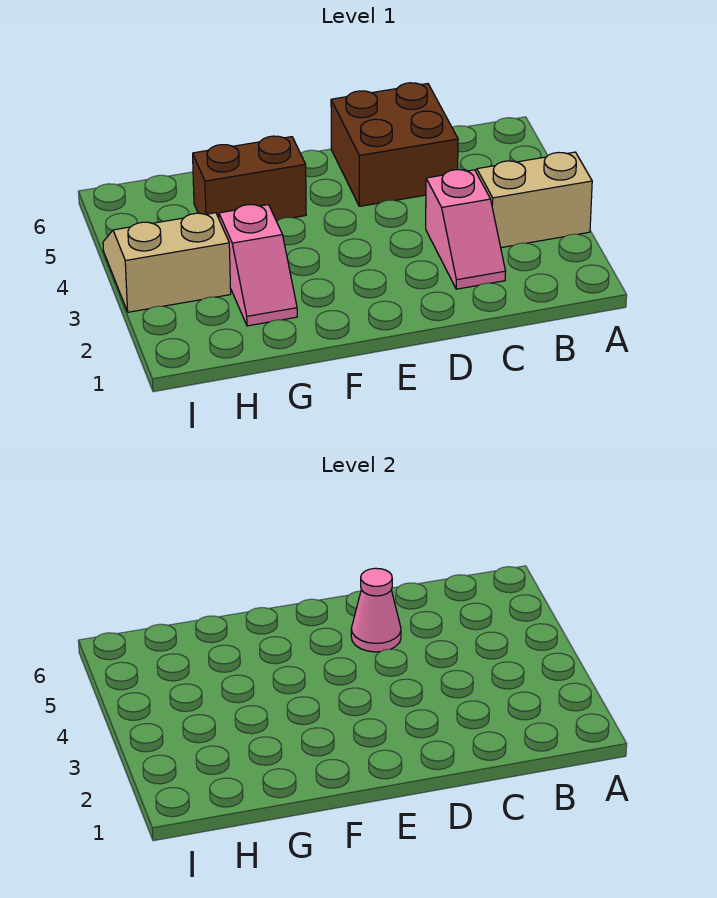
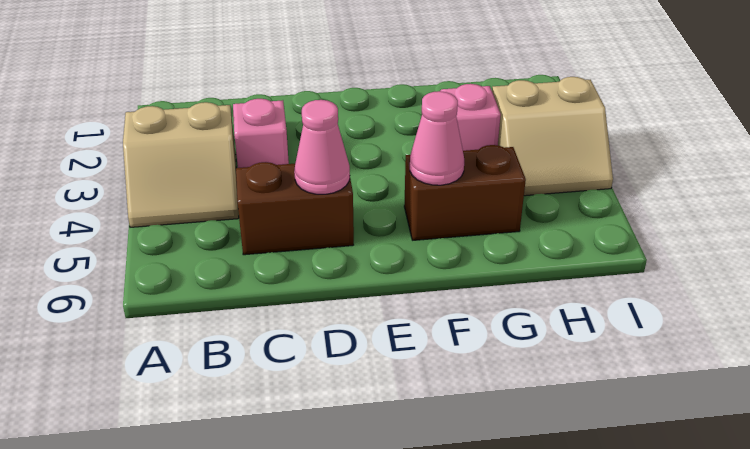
brown 2x2 brick [331,83,458,206] -> brown 1x2 brick [236,162,354,255]
none -> pink 1x1 cone [410,91,464,185]

